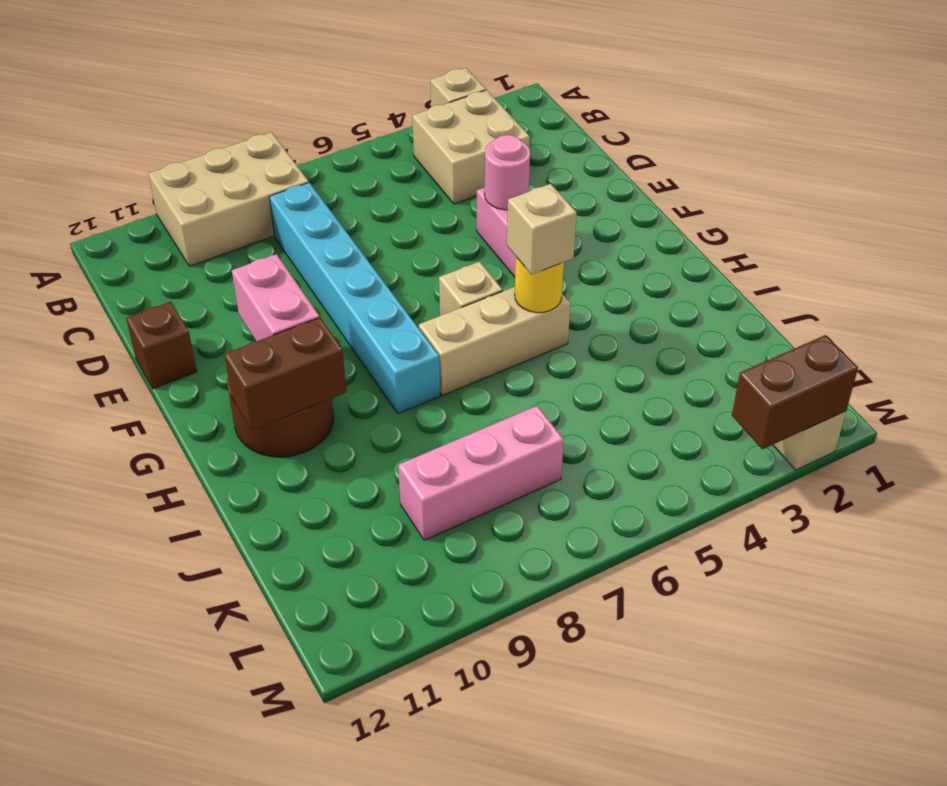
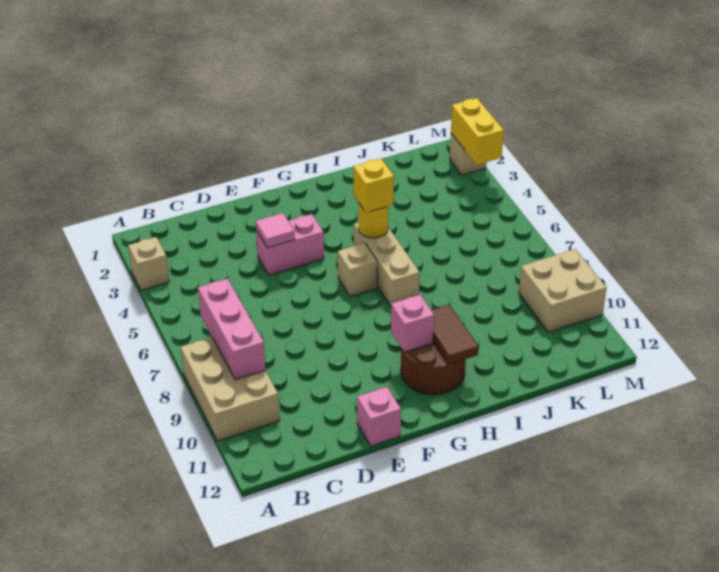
tan 2x2 brick [412,90,530,204] -> tan 2x2 brick moved to [519,249,607,332]
cyan 1x6 brick [269,183,440,414] -> none
pink 1x1 round brick [485,135,530,210] -> pink 1x1 tile [256,213,295,248]
brown 1x1 brick [126,302,197,389] -> pink 1x1 brick [357,387,401,446]
pink 1x2 brick [232,254,319,342] -> pink 1x1 brick [391,295,434,352]
tan 1x1 brick [507,184,577,274] -> yellow 1x1 brick [354,159,394,213]
brown 1x2 brick [224,317,346,430] -> brown 1x2 tile [431,304,479,365]
pink 1x3 brick [398,406,564,540] -> pink 1x3 brick moved to [198,279,265,380]
brown 1x2 brick [732,335,858,449] -> yellow 1x2 brick [451,98,504,165]

